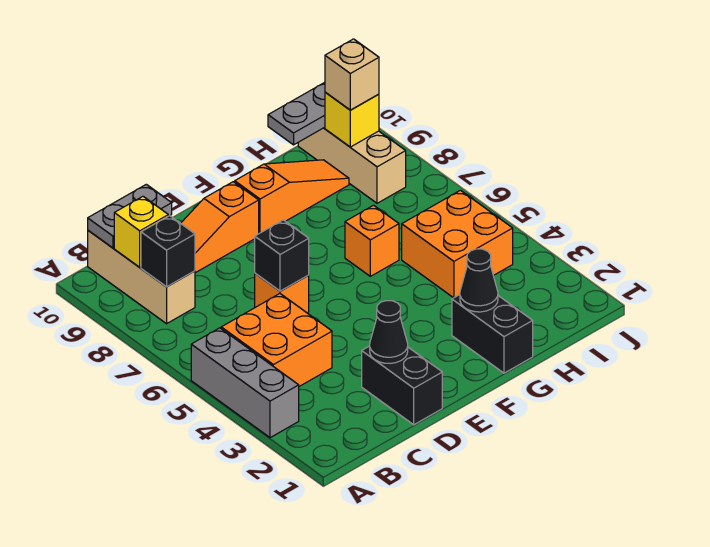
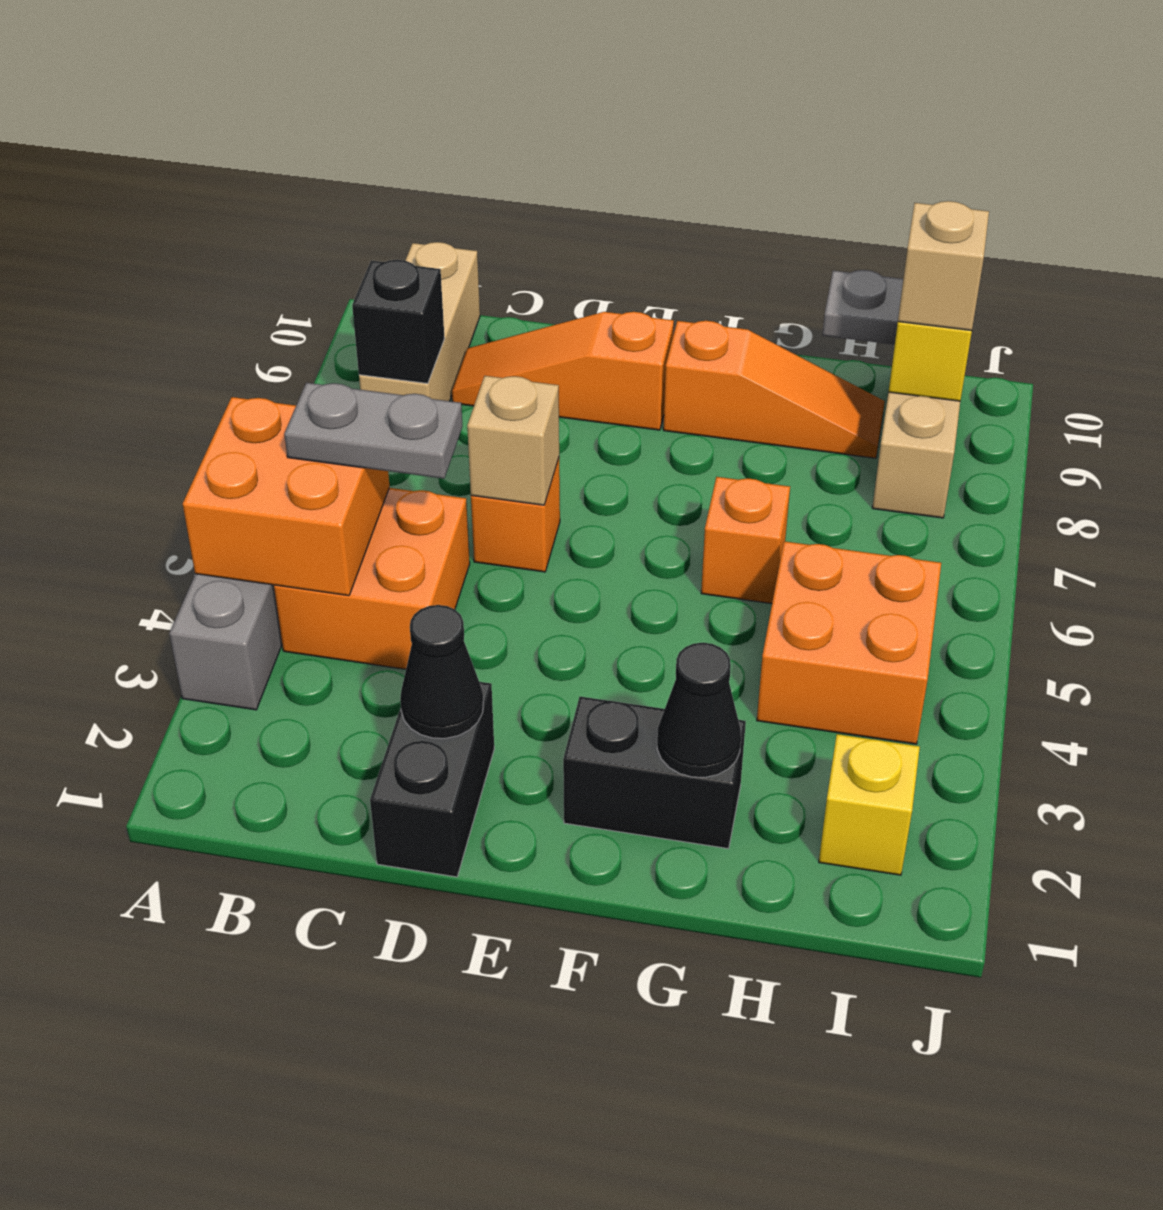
none -> orange 2x2 brick [183,397,390,596]
yellow 1x1 brick [114,196,168,267] -> yellow 1x1 brick moved to [819,734,920,875]
grey 1x2 plate [88,184,172,248] -> grey 1x2 plate moved to [284,383,463,479]
black 1x1 brick [255,220,309,291] -> tan 1x1 brick [467,376,559,505]
black 1x2 brick [452,295,533,373] -> black 1x2 brick turned to [563,697,746,849]

